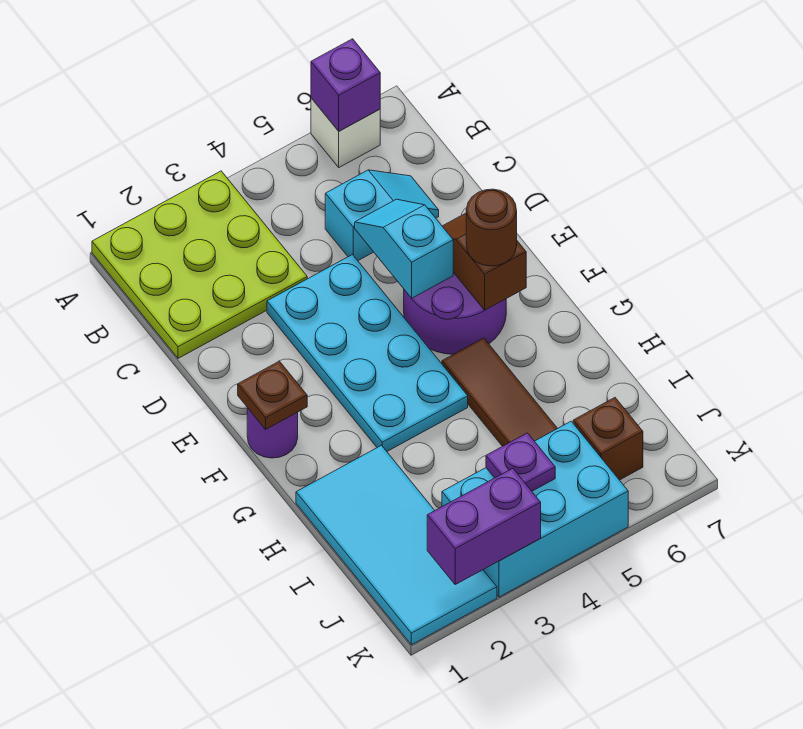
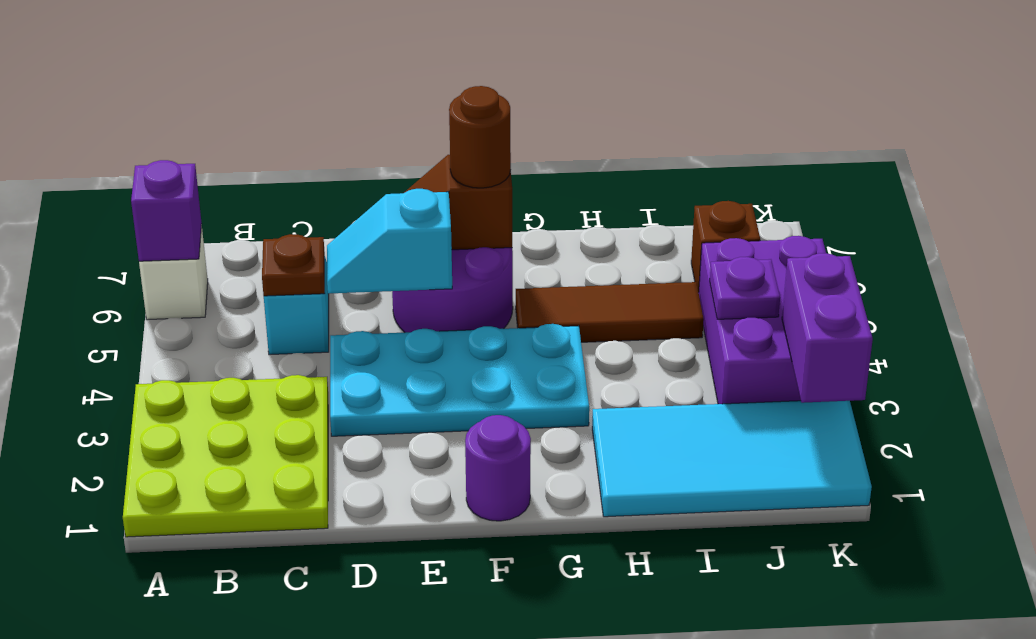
brown 1x1 plate [238,361,307,429] -> brown 1x1 plate moved to [262,234,325,296]
cyan 2x3 brick [442,421,628,597] -> purple 2x3 brick [699,236,826,404]

